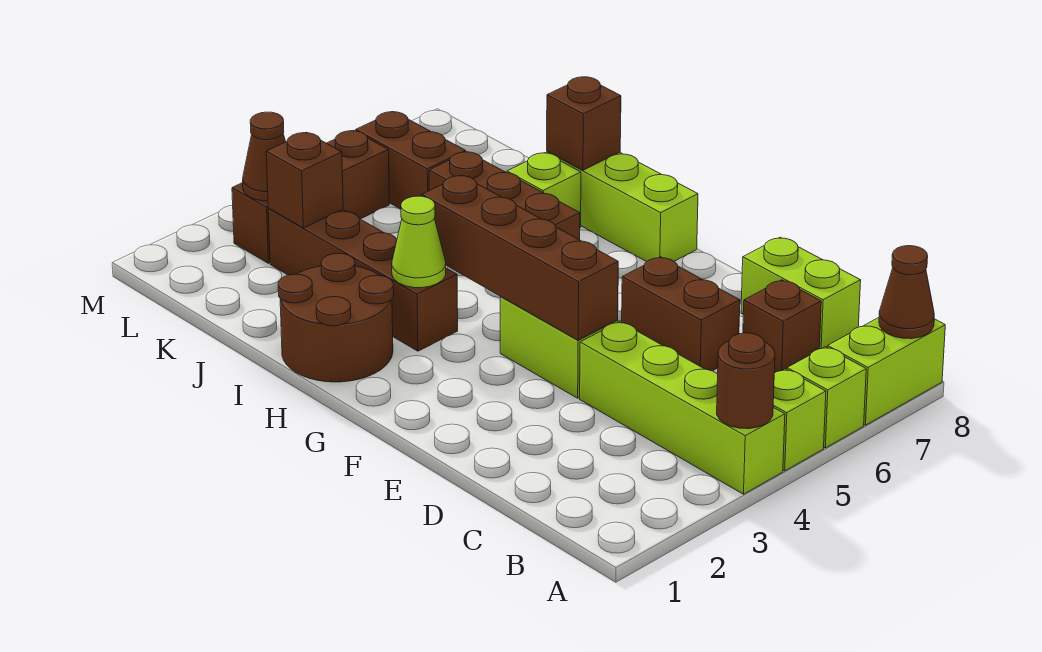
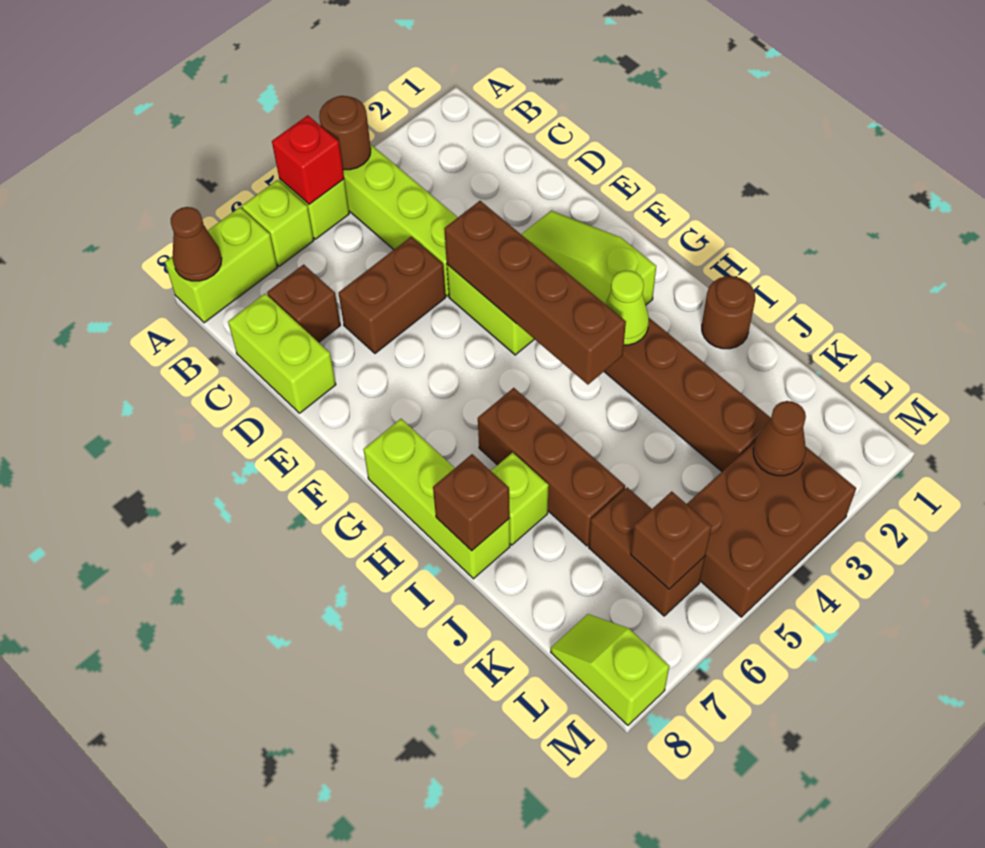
none -> red 1x1 brick [272,115,344,204]
brown 1x2 brick [622,257,740,371] -> brown 1x2 brick turned to [339,237,446,353]
none -> lime 1x3 slope [521,211,656,305]
brown 2x2 round brick [278,253,394,382] -> brown 1x1 round brick [702,276,755,349]
brown 1x1 brick [266,132,343,228] -> brown 1x1 brick moved to [631,492,712,589]
brown 1x3 brick [232,130,389,263] -> brown 2x3 brick [687,442,856,617]
none -> lime 1x2 slope [551,614,669,725]

